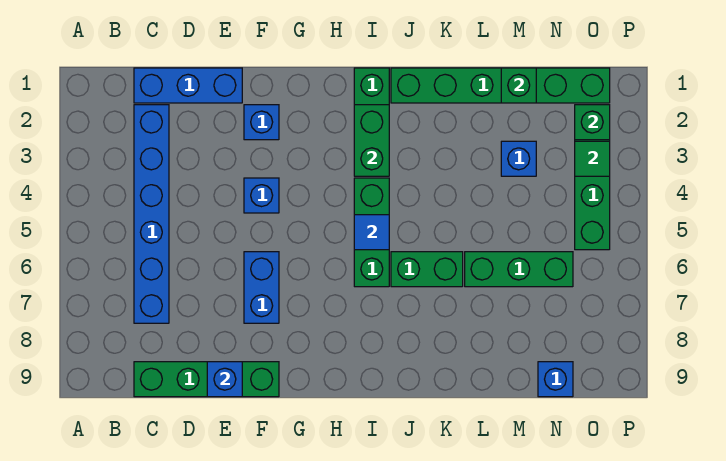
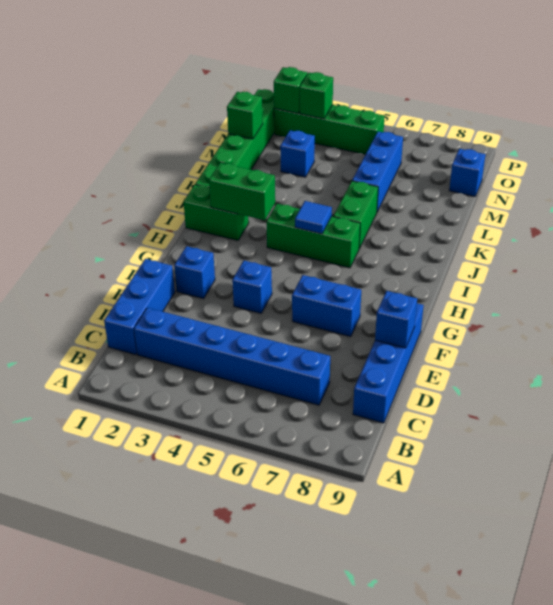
green 1x4 brick [134,362,279,397] -> blue 1x4 brick [353,303,424,423]
green 1x3 brick [465,252,573,287] -> blue 1x3 brick [352,132,403,212]
green 1x1 tile [575,141,610,176] -> green 1x1 brick [300,72,333,119]

